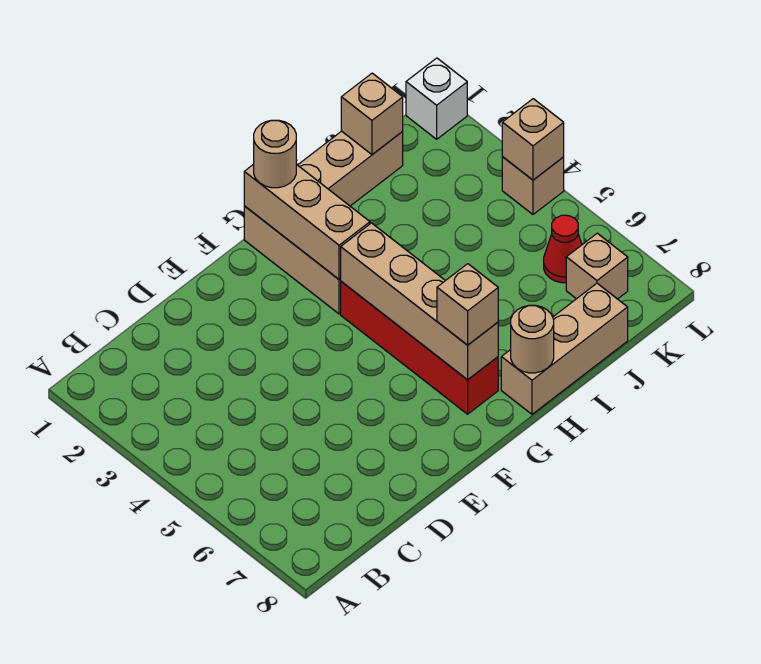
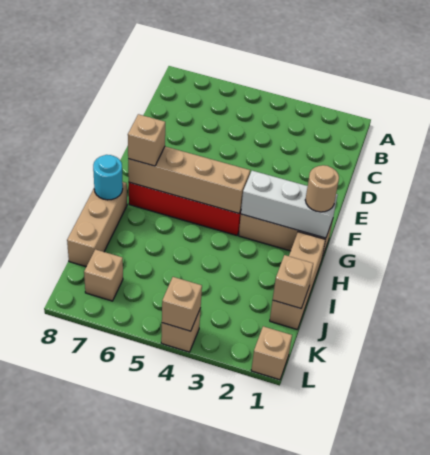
tan 1x3 brick [244,164,370,279] -> white 1x3 brick [241,171,338,238]
tan 1x1 round brick [511,305,554,373] -> cyan 1x1 round brick [93,155,123,200]
red 1x1 cone [544,215,582,283] -> none
white 1x1 brick [406,58,467,139] -> tan 1x1 brick [251,326,292,380]

